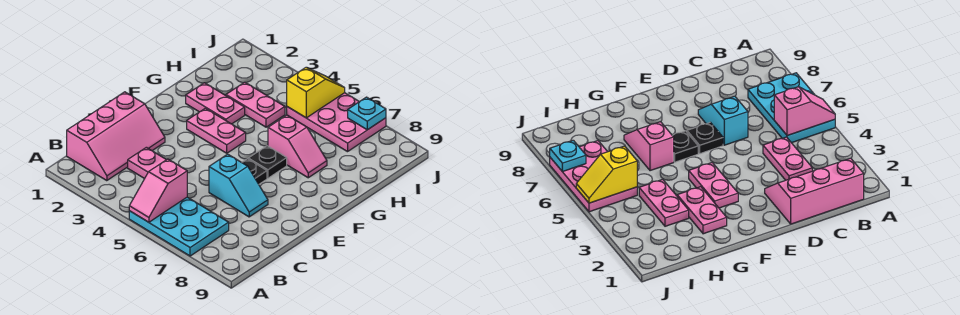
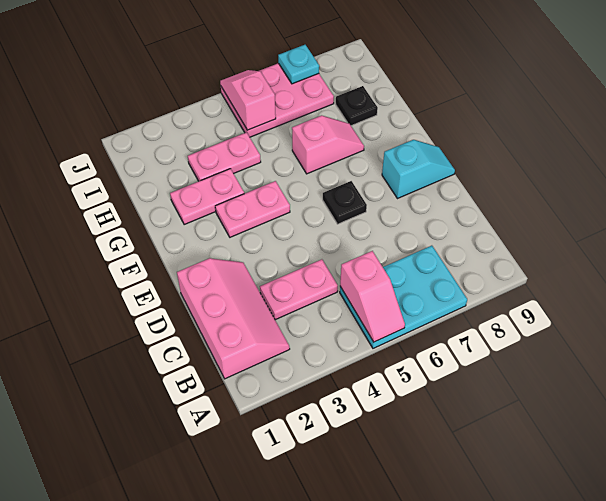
cyan 1x2 slope [209,154,268,217] -> cyan 1x2 slope moved to [382,140,455,199]
black 1x1 plate [248,146,287,178] -> black 1x1 plate moved to [336,86,378,126]
yellow 1x2 slope [287,68,345,118] -> pink 1x2 slope [220,70,276,130]

